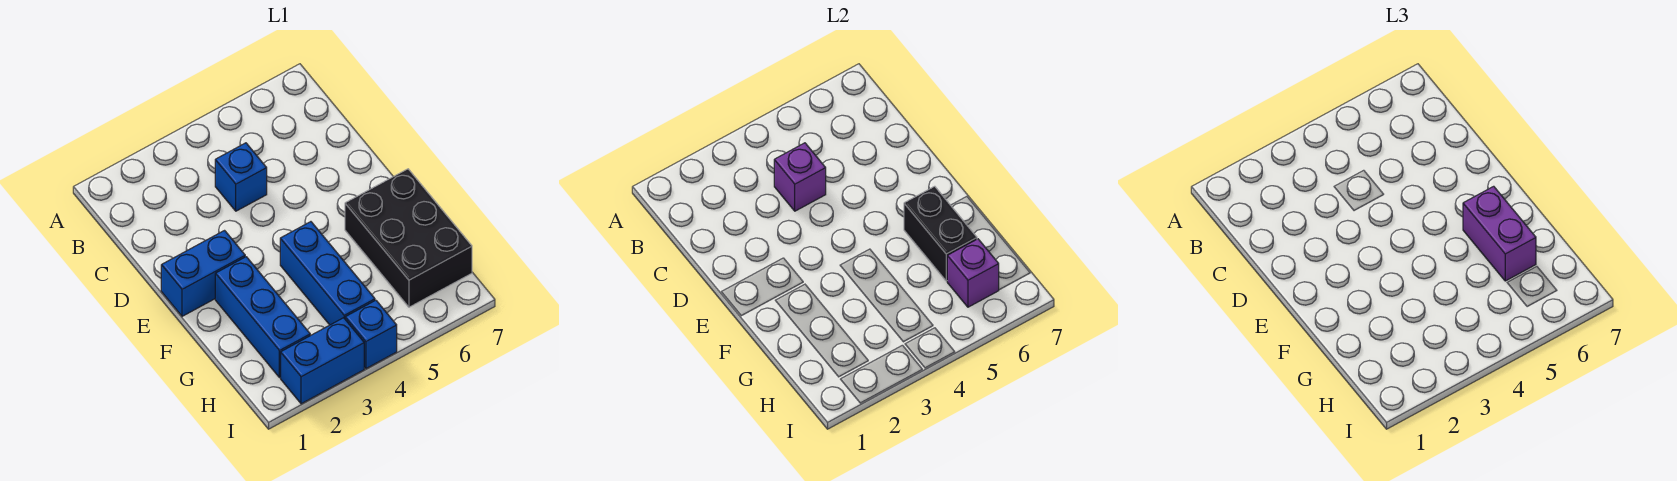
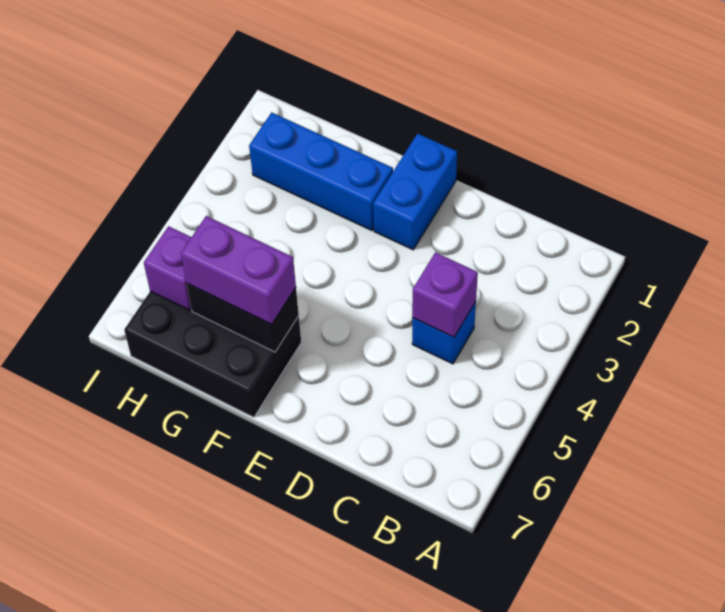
blue 1x3 brick [280,222,375,325] -> none
blue 1x2 brick [281,318,364,404] -> none
blue 1x1 brick [345,300,397,369] -> none

